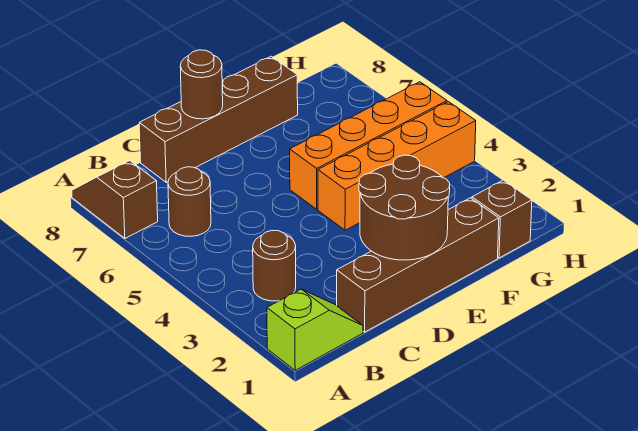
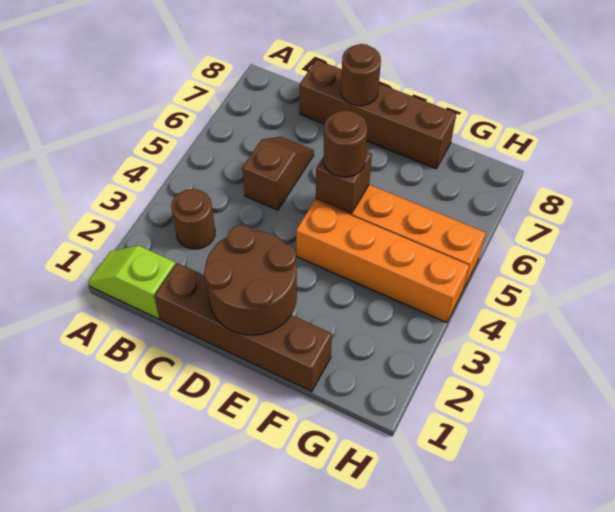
lime 1x2 slope [267,289,363,370] -> lime 1x2 slope turned to [88,246,176,319]
brown 1x2 slope [72,161,158,238] -> brown 1x2 slope moved to [242,137,314,210]
brown 1x1 round brick [168,167,211,236] -> brown 1x1 round brick moved to [324,110,367,177]
brown 1x1 brick [472,180,532,258] -> brown 1x1 brick moved to [316,152,372,213]

